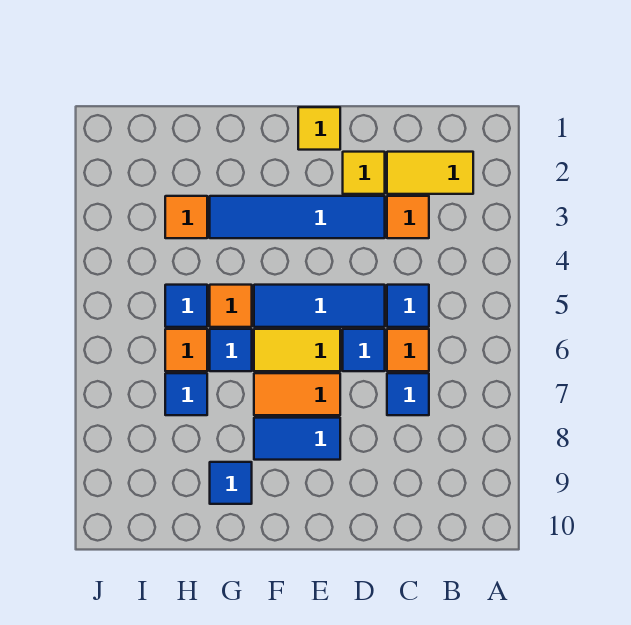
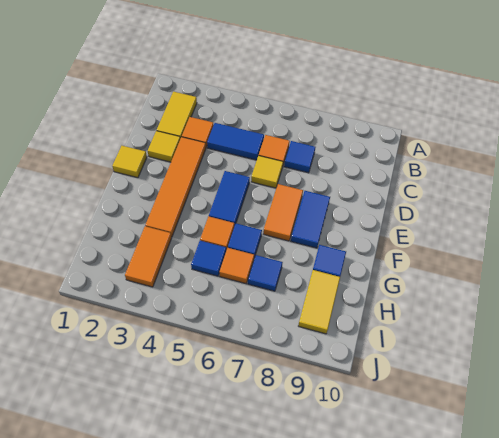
blue 1x1 tile [387,285,429,327] -> blue 1x2 tile [207,123,264,160]
blue 1x4 tile [210,196,385,238] -> orange 1x4 tile [145,137,206,237]
blue 1x3 tile [254,285,385,327] -> blue 1x2 tile [209,171,250,226]
blue 1x1 tile [343,329,385,371] -> yellow 1x1 tile [251,156,283,188]
yellow 1x2 tile [254,329,340,371] -> yellow 1x2 tile moved to [298,270,340,334]
orange 1x1 tile [165,196,207,238] -> orange 1x2 tile [125,226,172,287]

